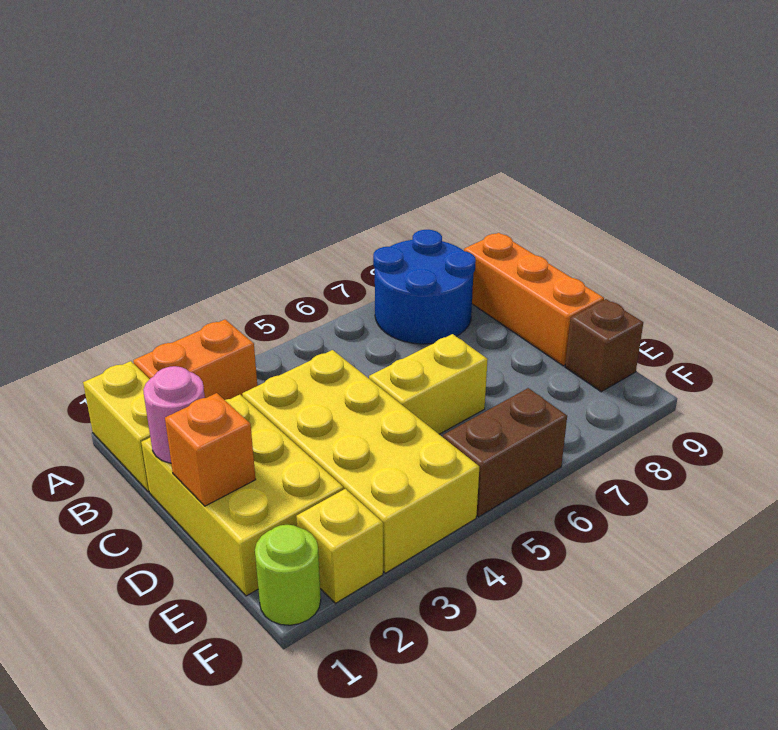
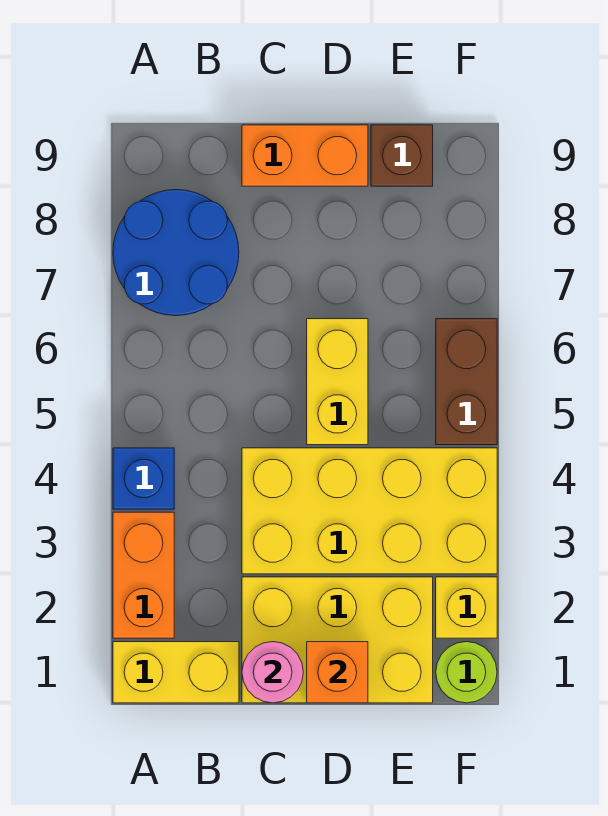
none -> blue 1x1 brick [113,448,174,509]
orange 1x3 brick [464,233,604,366] -> orange 1x2 brick [242,125,368,186]

